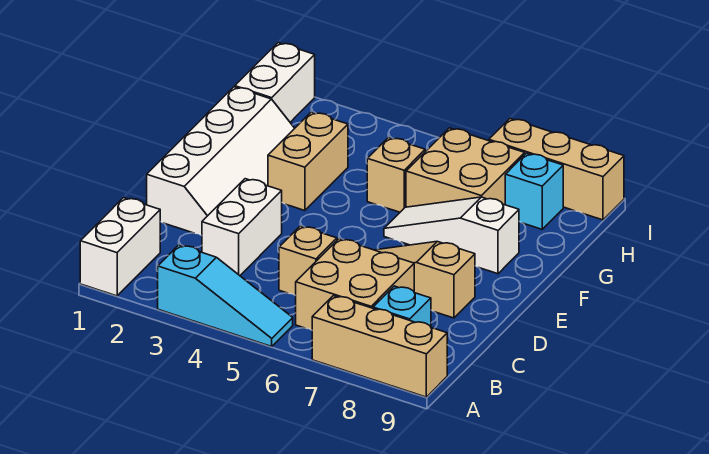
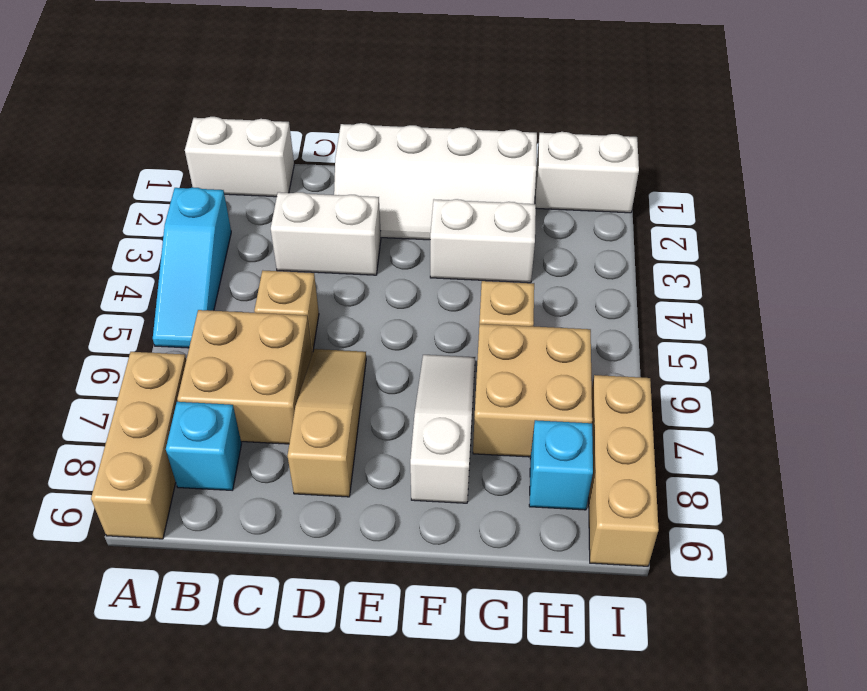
tan 1x2 brick [268,112,348,211] -> white 1x2 brick [430,199,536,283]

